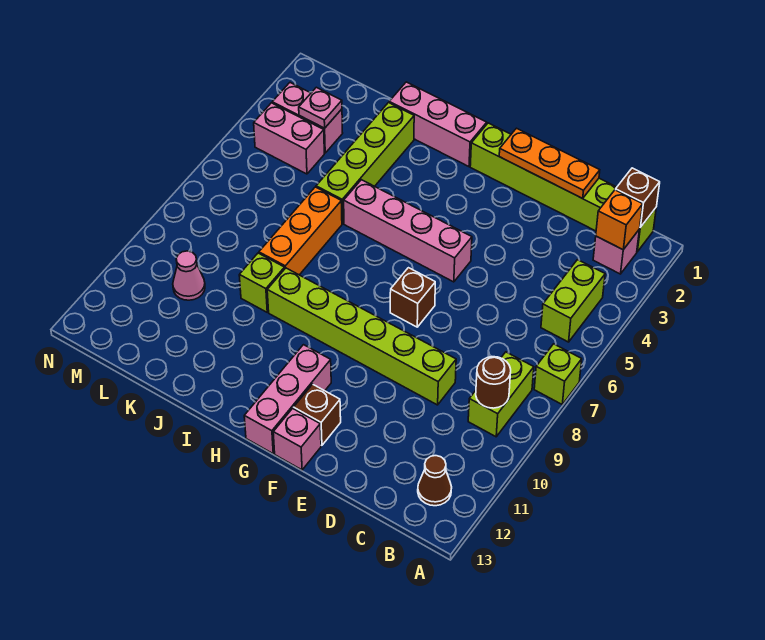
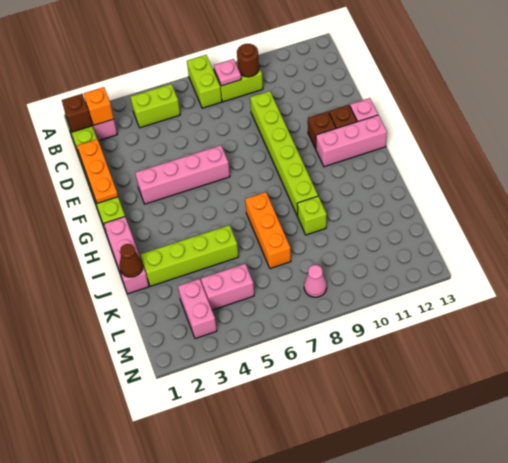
lime 1x1 brick [534,344,582,404] -> lime 1x2 brick [187,55,222,108]
brown 1x1 cone [418,456,452,506] -> brown 1x1 cone moved to [119,244,143,277]
pink 1x4 brick [344,180,472,282] -> pink 1x4 brick turned to [135,145,230,204]
brown 1x1 brick [390,268,435,327] -> brown 1x1 brick moved to [308,111,336,149]
orange 1x3 brick [259,187,342,275] -> orange 1x3 brick turned to [245,192,291,269]
pink 1x1 plate [299,87,342,128] -> pink 1x1 plate moved to [214,59,241,86]
pink 1x2 brick [254,103,324,174] -> pink 1x2 brick turned to [201,264,254,310]
pink 1x1 cone [173,251,205,300] -> pink 1x1 cone moved to [304,265,327,297]

